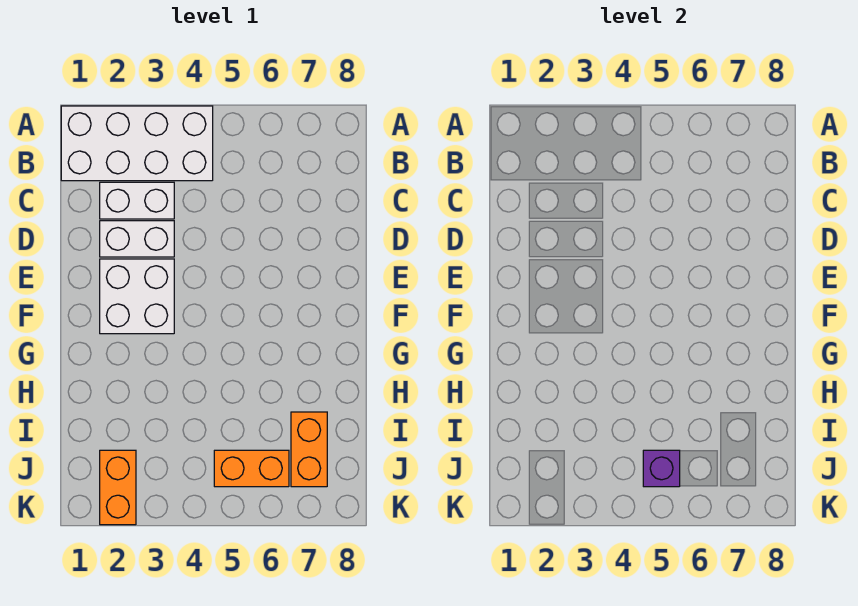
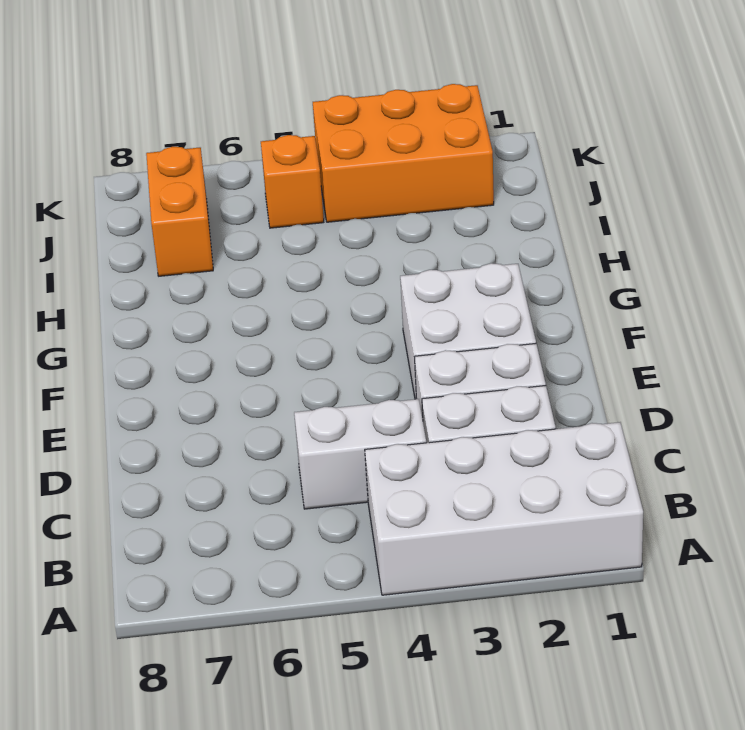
none -> white 1x2 brick [294,399,426,509]
orange 1x2 brick [100,450,136,525] -> orange 2x3 brick [313,84,494,222]
orange 1x2 brick [214,450,289,487] -> orange 1x1 brick [261,135,324,228]
purple 1x1 brick [643,450,680,487] -> none

